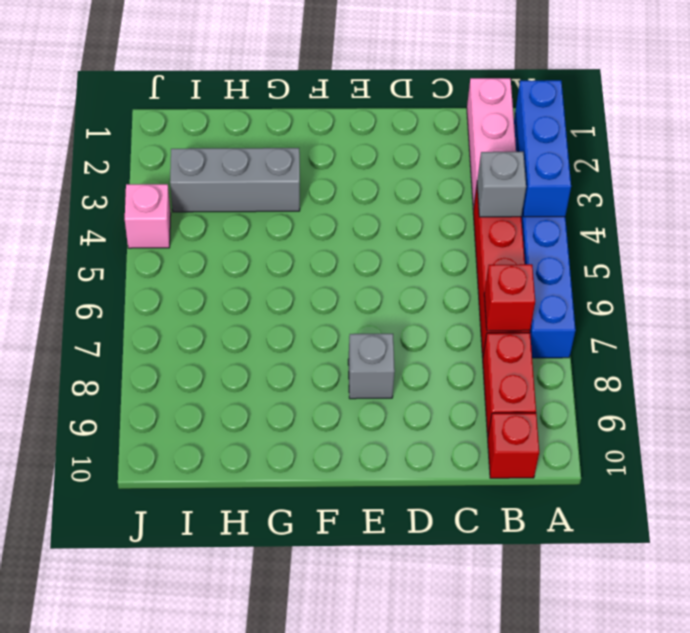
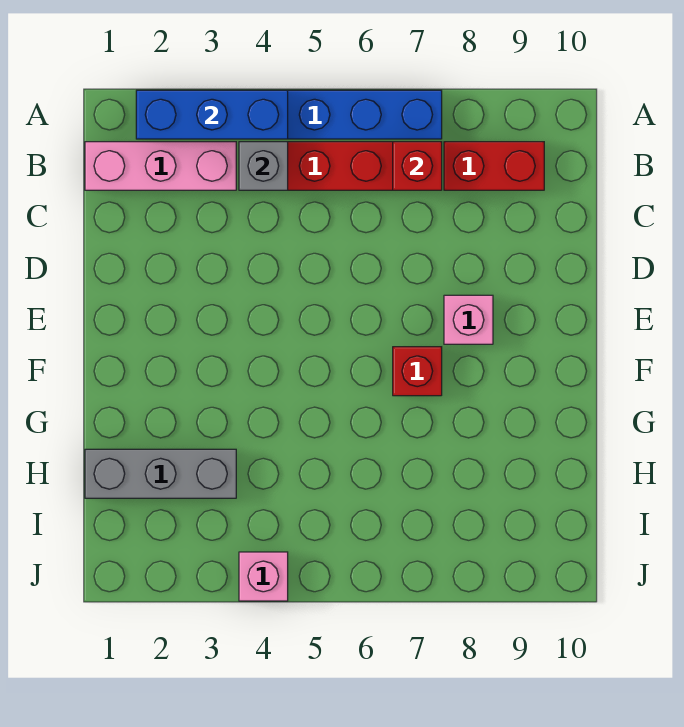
red 1x1 brick [488,413,539,478] -> red 1x1 brick moved to [393,347,442,396]
grey 1x1 brick [348,334,395,399] -> pink 1x1 brick [444,295,493,344]
grey 1x3 brick [170,148,300,212] -> grey 1x3 brick turned to [85,449,236,498]

